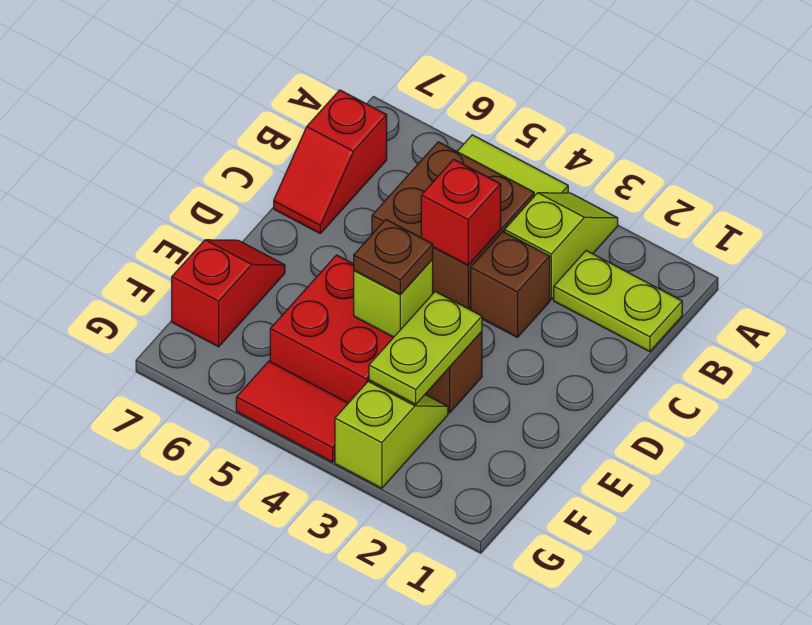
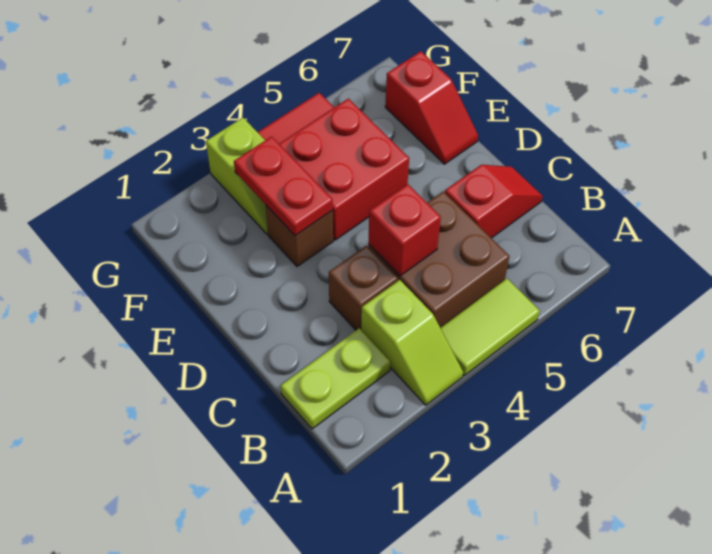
red 1x2 slope [274,90,387,233] -> red 1x2 slope turned to [445,165,543,238]
lime 1x2 plate [369,292,482,404] -> red 1x2 plate [234,137,333,236]
lime 1x1 brick [354,260,433,337] -> none
brown 1x1 plate [354,220,433,295] -> none

